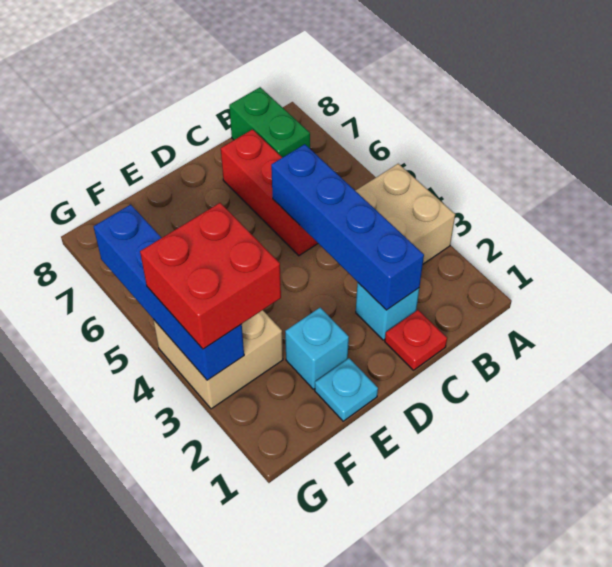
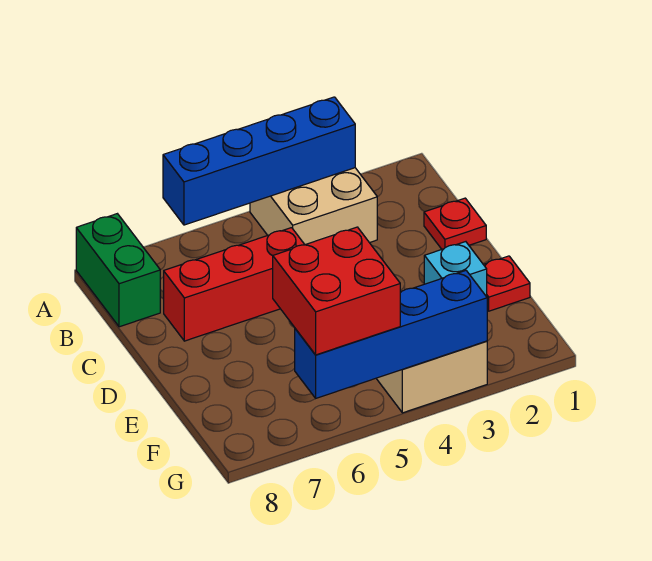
green 1x2 brick [229,87,310,158] -> green 1x2 brick turned to [76,214,160,327]
cyan 1x1 brick [356,283,419,340] -> none
blue 1x4 brick [271,144,424,310] -> blue 1x4 brick moved to [163,97,355,225]
cyan 1x1 plate [315,358,378,421] -> red 1x1 plate [483,256,530,311]
red 2x2 brick [140,203,281,349] -> red 2x2 brick moved to [273,227,400,355]

